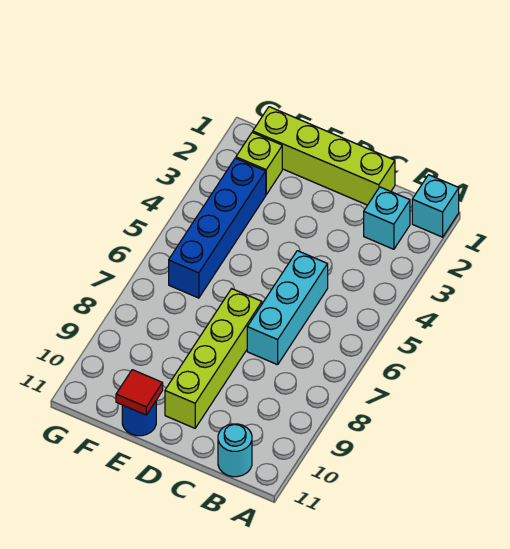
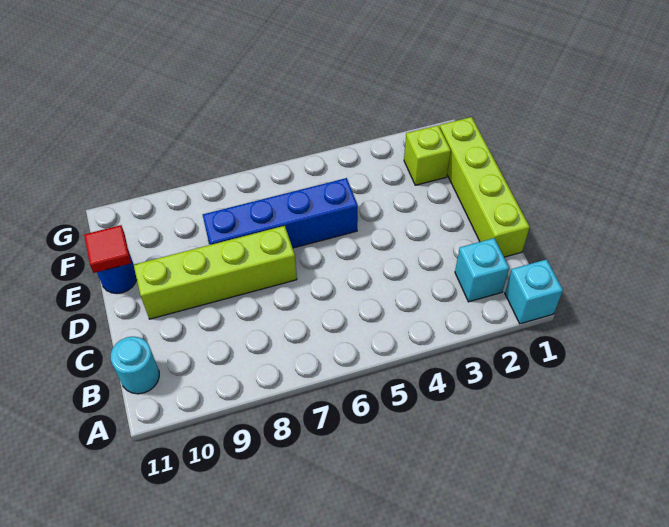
cyan 1x3 brick [247,251,328,365] -> none
blue 1x4 brick [169,158,266,298] -> blue 1x4 brick moved to [203,178,358,248]

